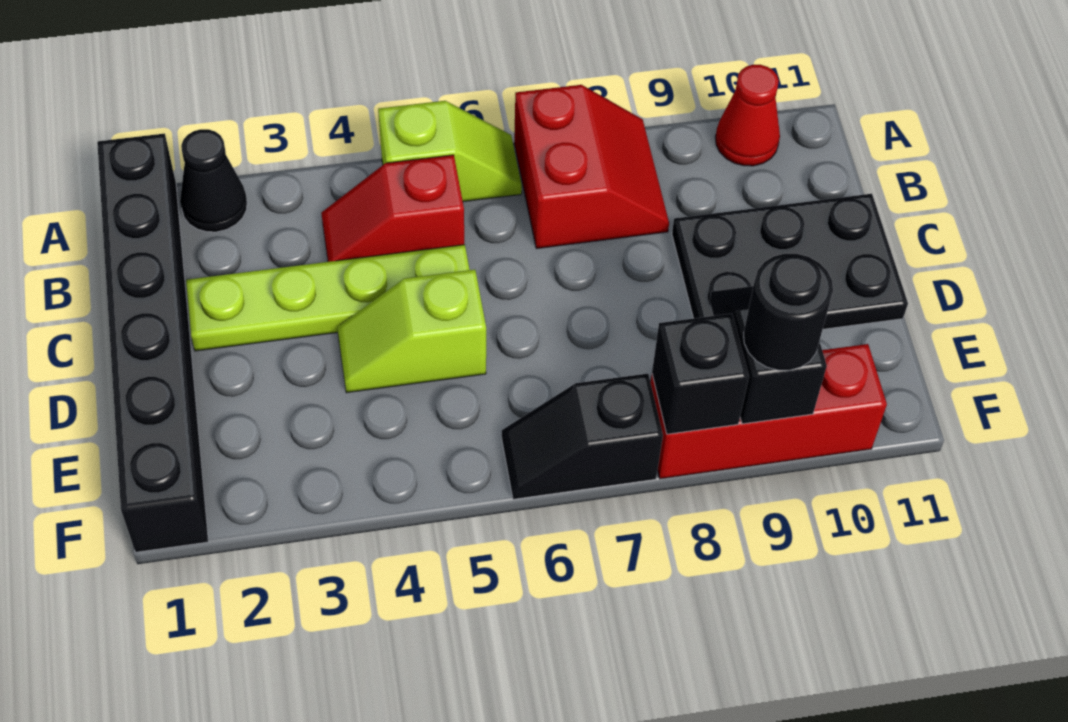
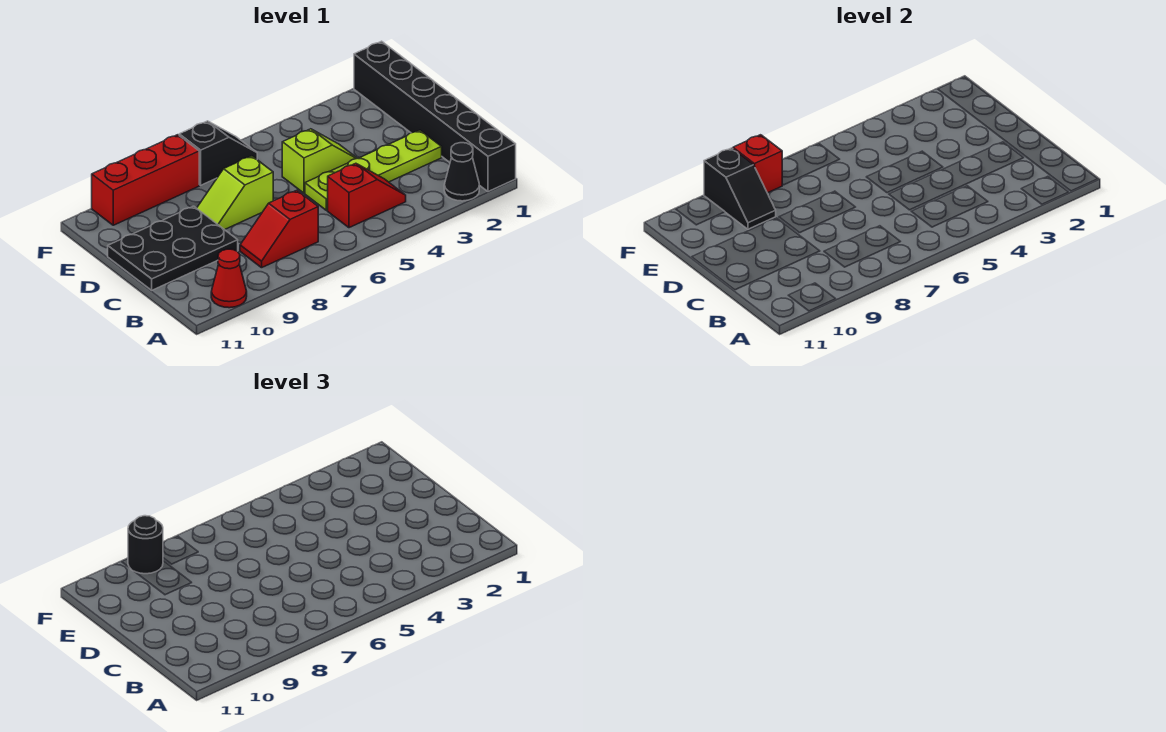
lime 1x2 slope [378,101,522,202] -> lime 1x2 slope moved to [197,156,273,230]
red 2x2 slope [514,85,669,249] -> red 1x2 slope [240,190,318,268]
black 1x1 brick [652,313,749,434] -> red 1x1 brick [733,135,782,193]

